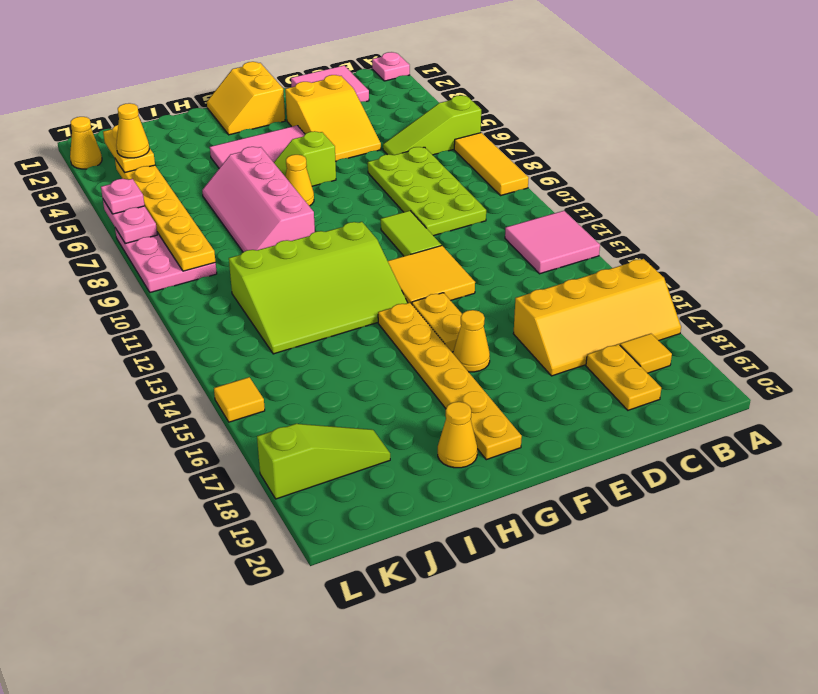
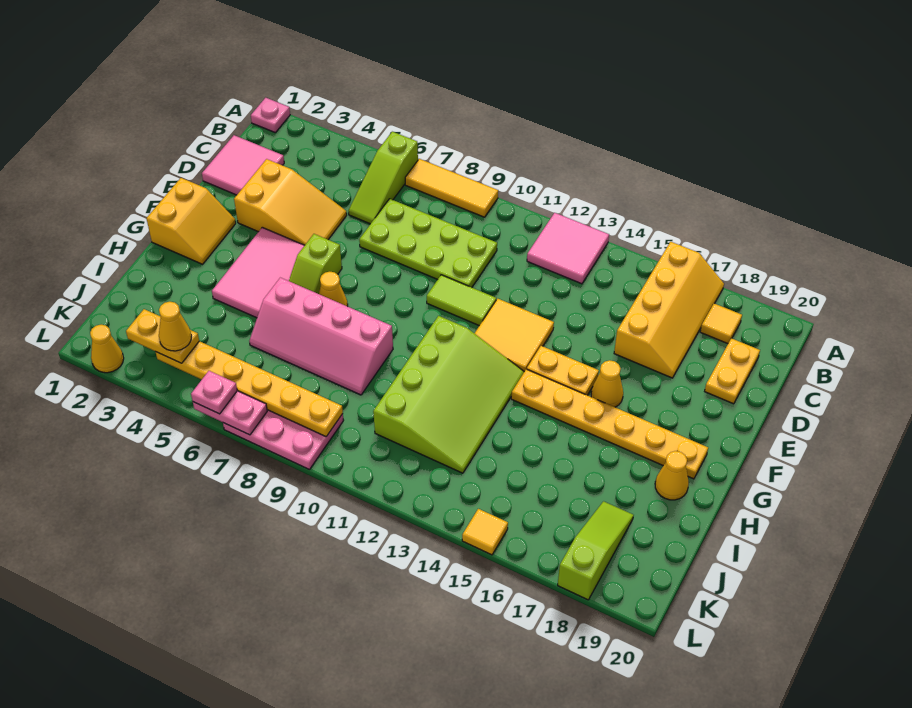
yellow 1x2 plate [586,344,661,410] -> yellow 1x2 plate turned to [705,338,760,404]
yellow 2x2 slope [207,62,285,135] -> yellow 2x2 slope turned to [146,178,236,264]

